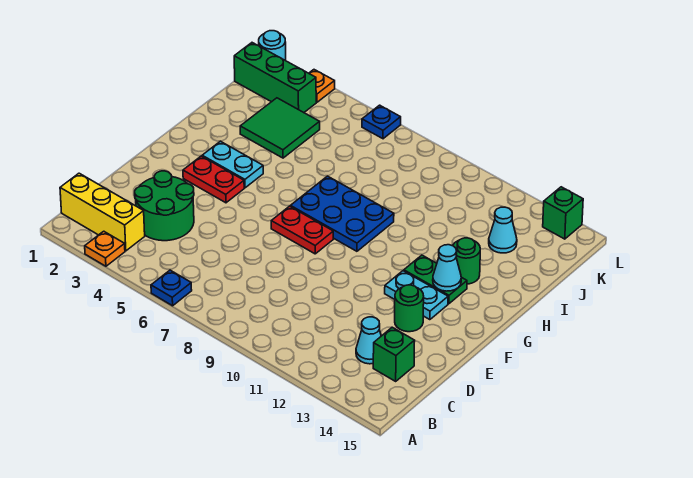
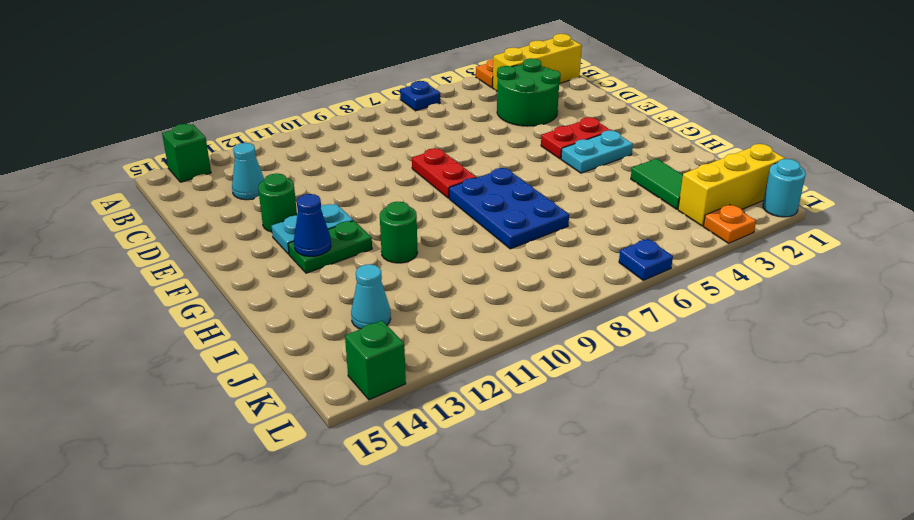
green 1x1 brick [373,327,415,381] -> green 1x1 brick moved to [162,124,211,182]
red 1x2 plate [271,206,333,254] -> red 1x2 plate turned to [412,148,476,198]
blue 2x3 plate [290,176,394,251] -> blue 2x3 plate turned to [449,168,569,249]
cyan 1x1 cone [433,245,461,291] -> blue 1x1 cone [294,194,331,256]
green 1x1 round brick [453,238,480,284] -> green 1x1 round brick moved to [380,202,418,263]
green 2x2 tile [240,98,320,158] -> green 1x2 tile [631,159,683,209]
green 1x3 brick [234,43,316,112] -> yellow 1x3 brick [678,144,785,226]

